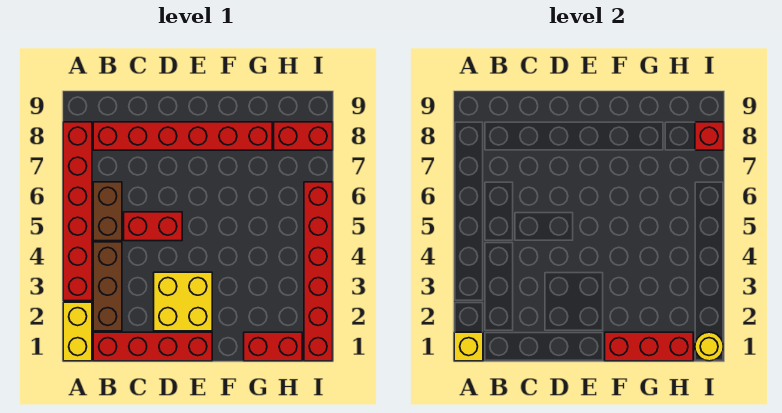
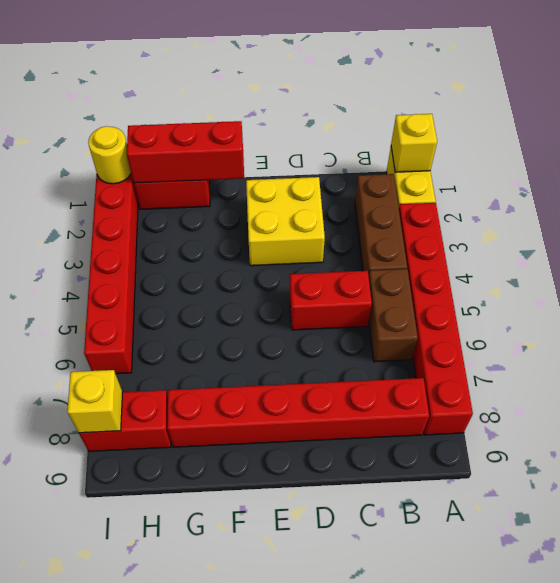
red 1x4 brick [93,332,212,361] -> none
red 1x1 brick [695,122,724,150] -> yellow 1x1 brick [67,370,122,433]

